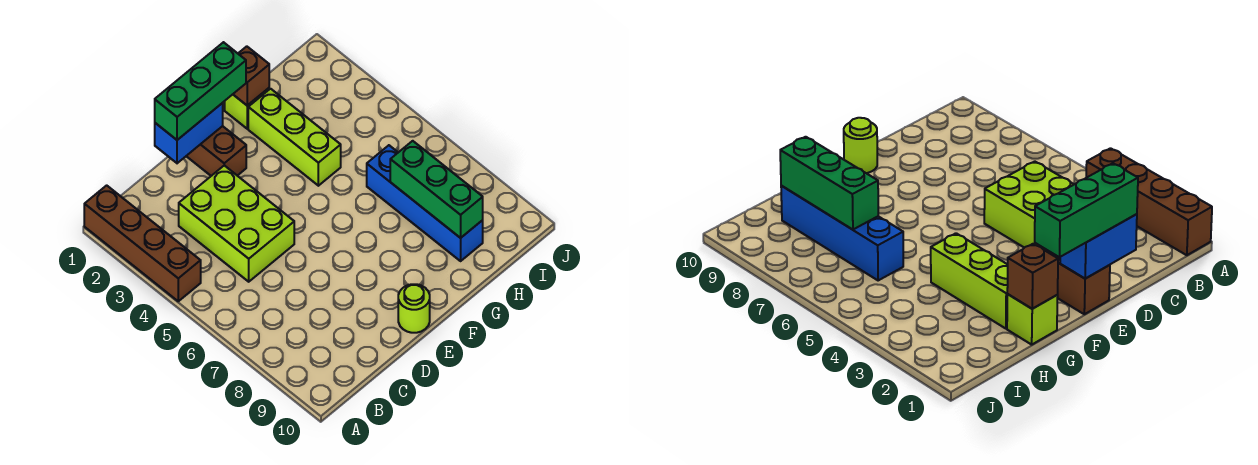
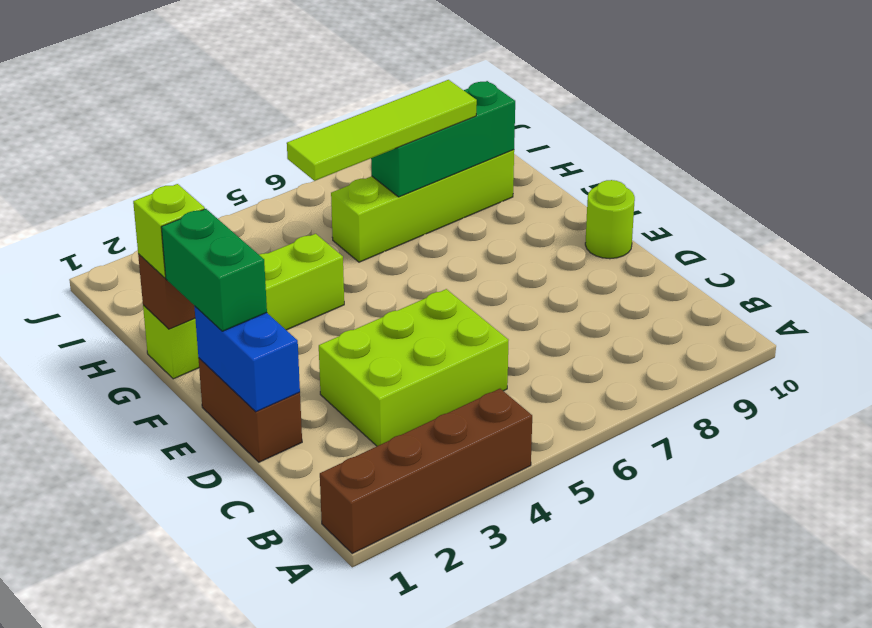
green 1x3 brick [155,42,246,140] -> green 1x2 brick [161,209,267,331]
brown 1x2 brick [187,126,246,176] -> brown 1x2 brick turned to [198,358,302,462]
none -> lime 1x1 brick [133,184,205,278]
none -> lime 1x4 tile [287,80,477,181]
blue 1x4 brick [367,145,483,261] -> lime 1x4 brick [331,150,514,262]

